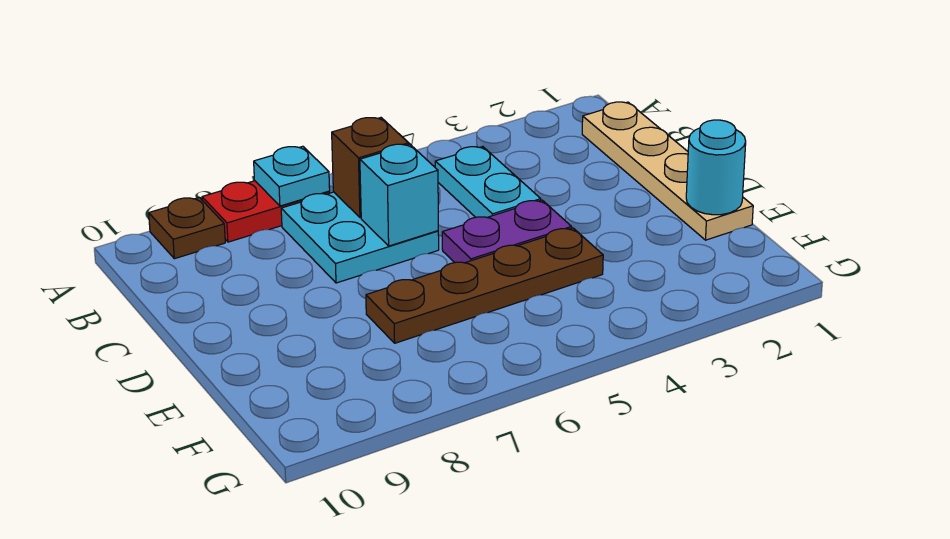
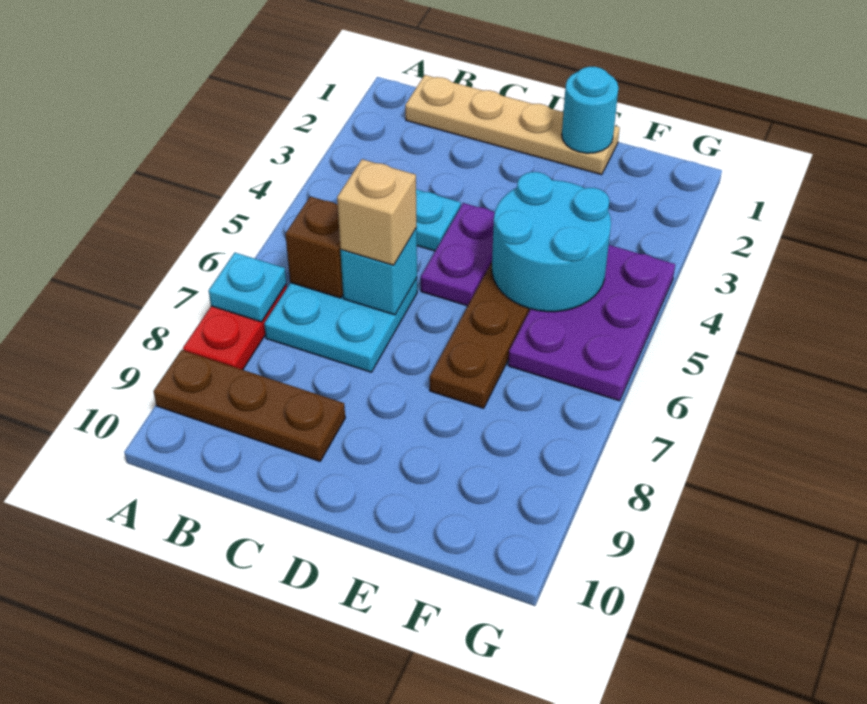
brown 1x1 plate [149,197,225,259] -> brown 1x3 plate [153,350,345,461]
none -> tan 1x1 brick [337,159,417,265]
none -> cyan 2x2 round brick [492,172,611,312]
none -> purple 2x3 plate [508,245,675,401]

